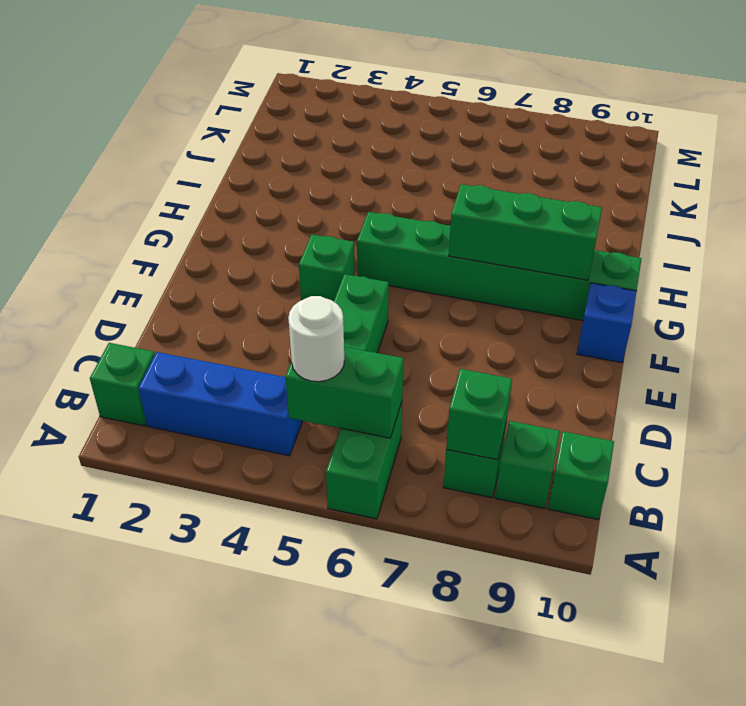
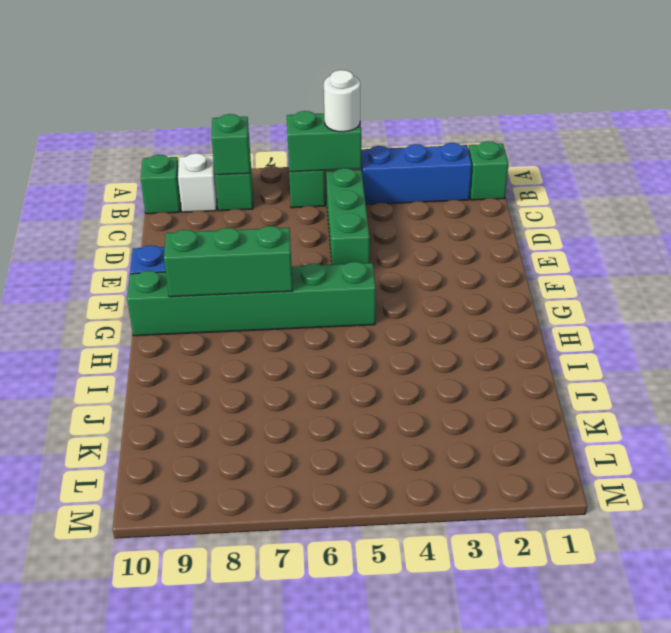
green 1x1 brick [495,421,560,509] -> white 1x1 brick [178,153,217,212]
green 1x1 brick [299,234,355,301] -> none

